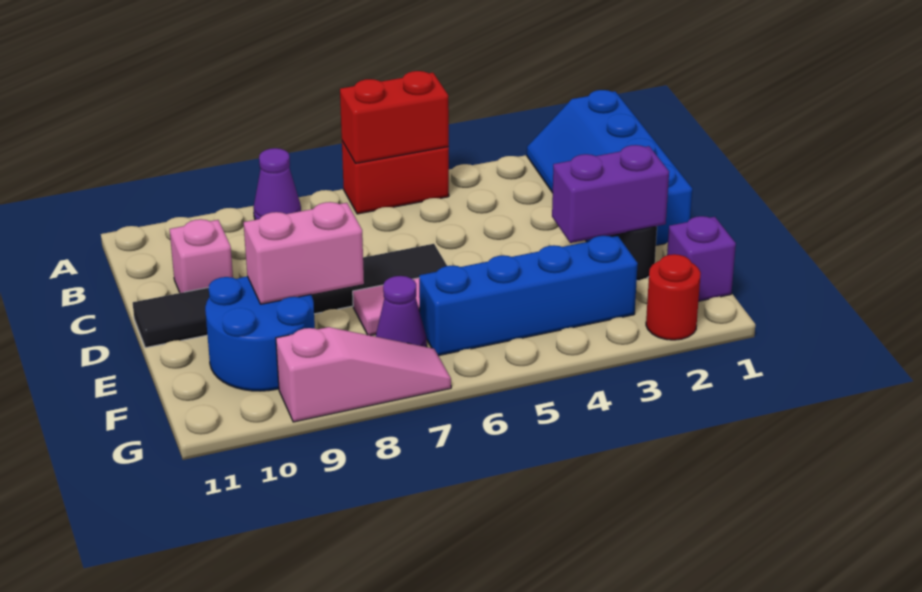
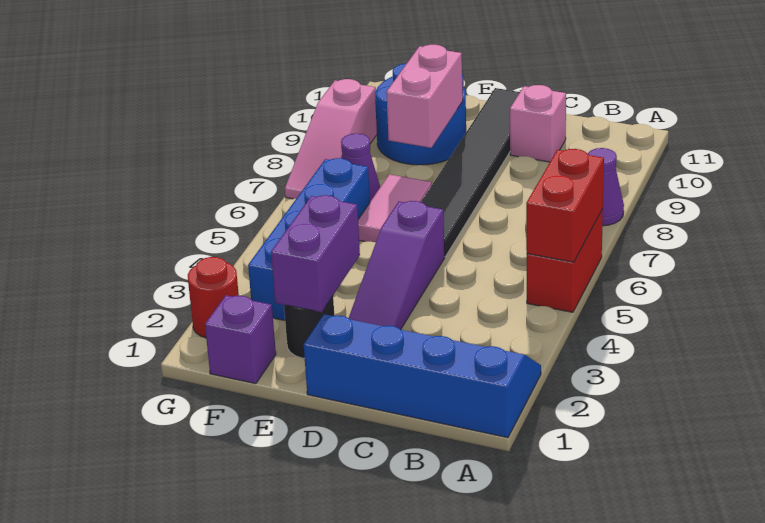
none -> purple 1x3 slope [349,201,445,329]

